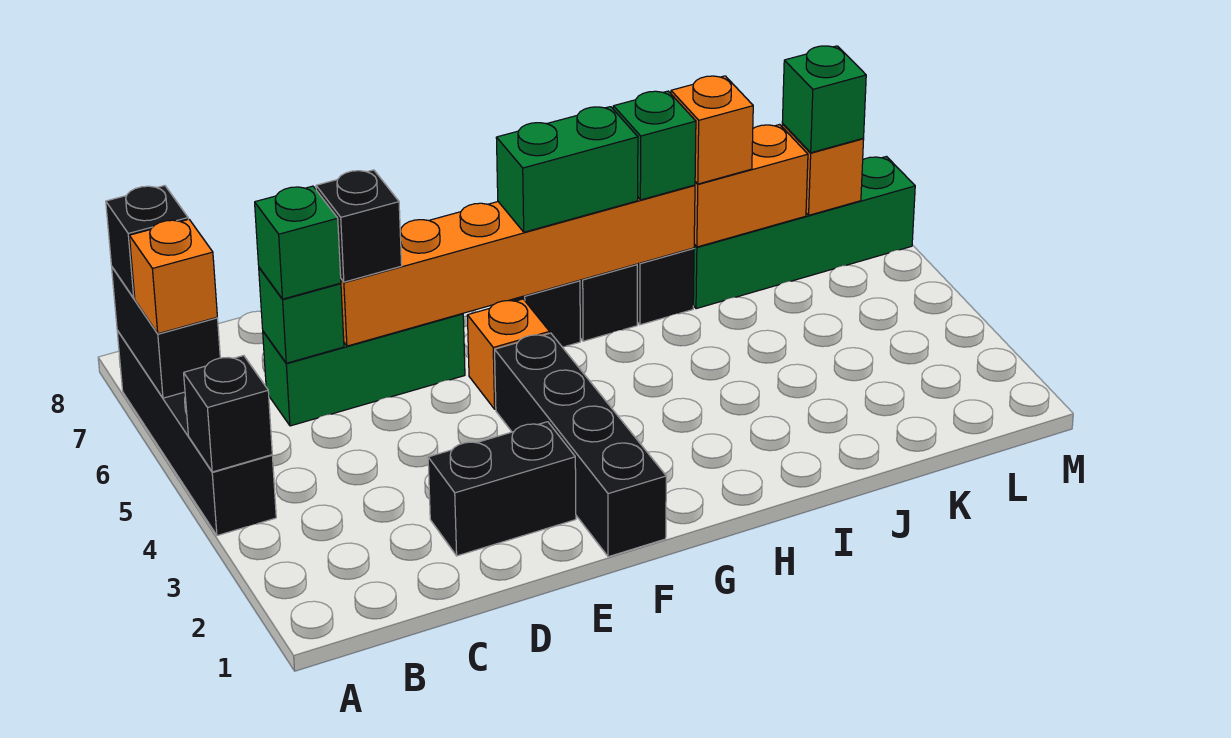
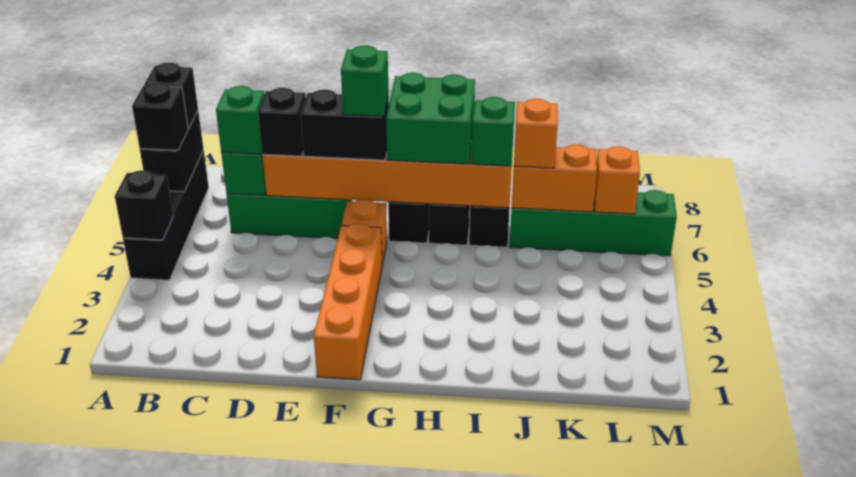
orange 1x1 brick [129,219,217,334] -> black 1x1 brick [132,82,188,150]
black 1x2 brick [428,422,576,556] -> black 1x2 brick moved to [301,90,389,160]
black 1x4 brick [495,333,666,557] -> orange 1x4 brick [314,223,382,380]
green 1x2 brick [496,107,638,232] -> green 2x2 brick [386,73,475,164]
green 1x1 brick [782,46,866,153] -> green 1x1 brick moved to [341,46,389,116]

